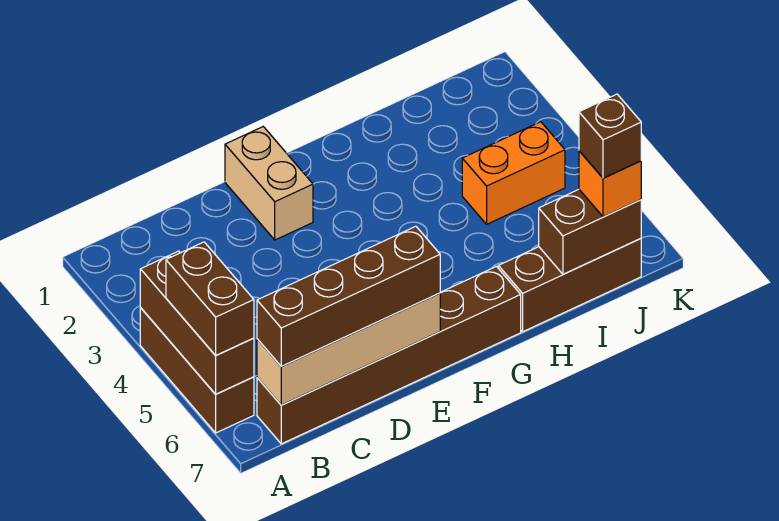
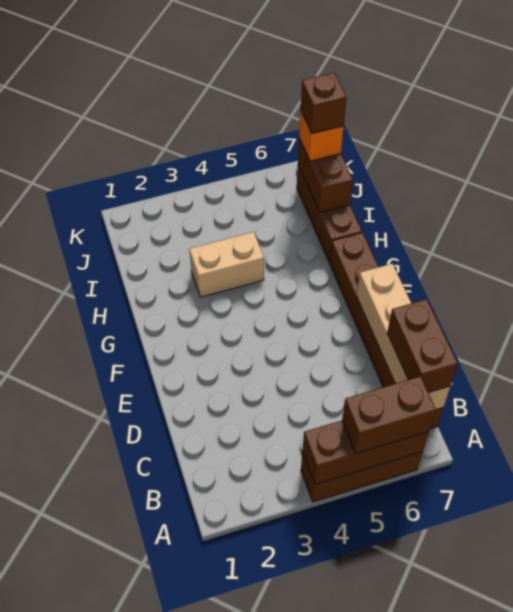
brown 1x4 brick [257,226,440,366] -> brown 1x2 brick [387,299,458,393]
tan 1x2 brick [225,127,313,240] -> tan 1x2 brick moved to [189,232,264,297]
orange 1x2 brick [462,122,565,224] -> none

